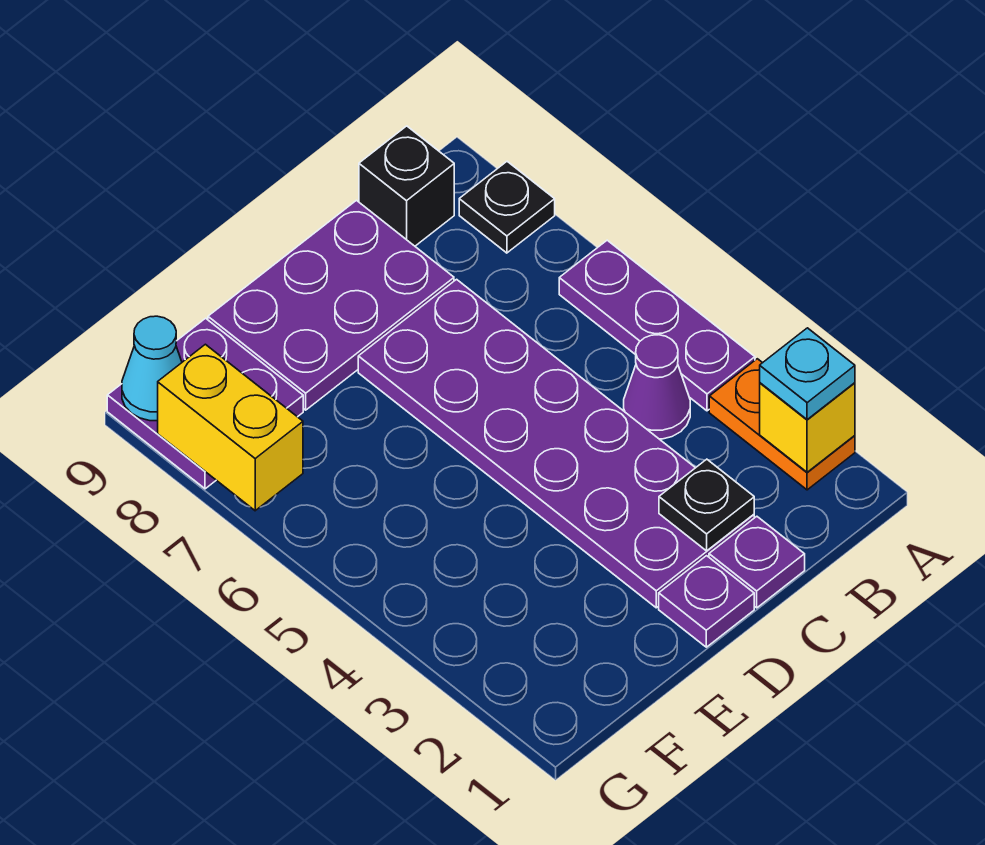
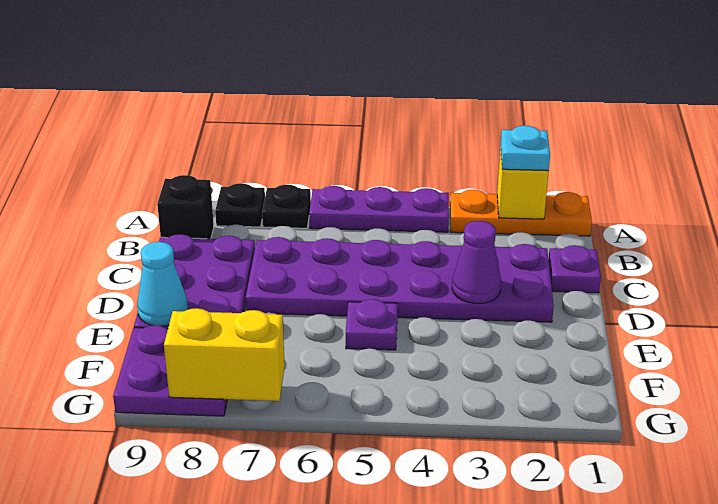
orange 1x2 plate [709,359,855,490] -> orange 1x3 plate [450,189,592,236]
purple 1x1 cone [624,335,690,439] -> purple 1x1 cone moved to [452,221,501,304]
black 1x1 plate [659,459,754,551] -> black 1x1 plate moved to [262,185,311,228]
purple 1x1 plate [659,556,754,647] -> purple 1x1 plate moved to [346,299,398,350]
cyan 1x1 cone [122,316,182,421] -> cyan 1x1 cone moved to [137,242,188,326]

